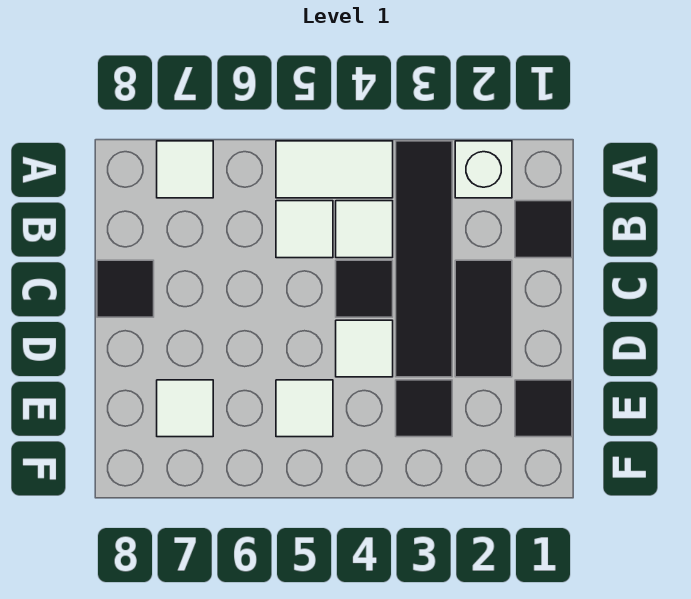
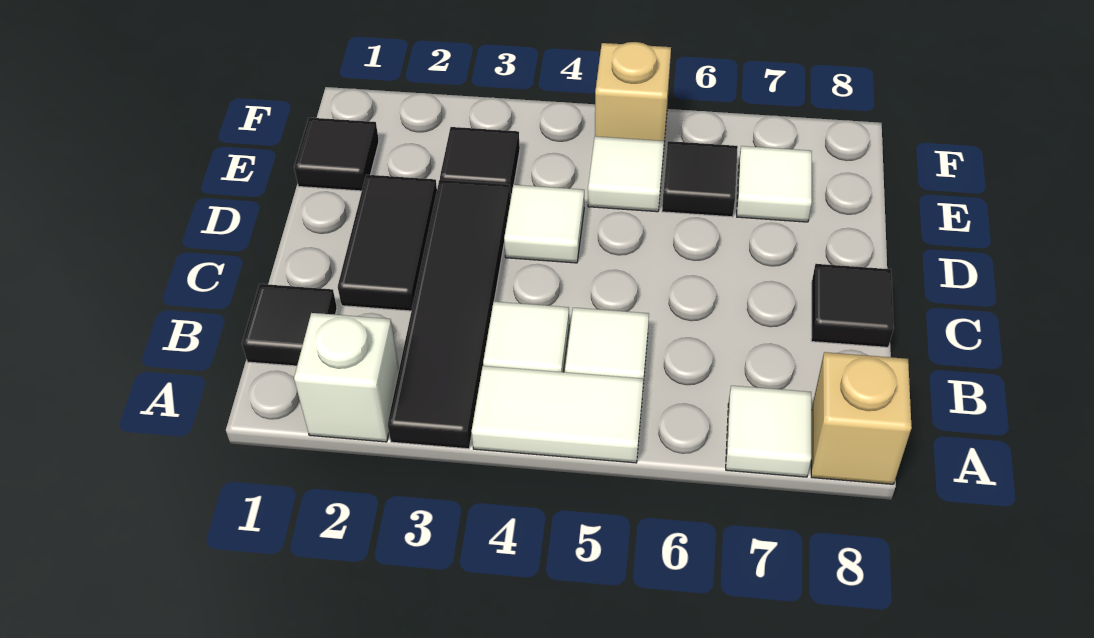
none -> tan 1x1 brick [811,352,912,484]
black 1x1 tile [336,260,393,317] -> black 1x1 tile moved to [662,141,738,217]
none -> tan 1x1 brick [595,42,671,153]

